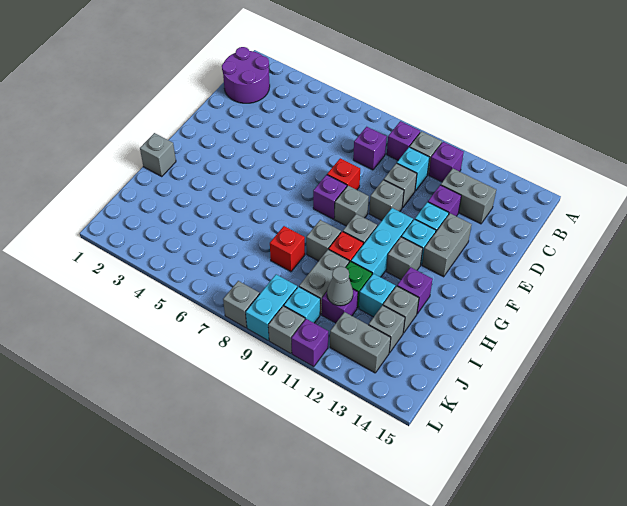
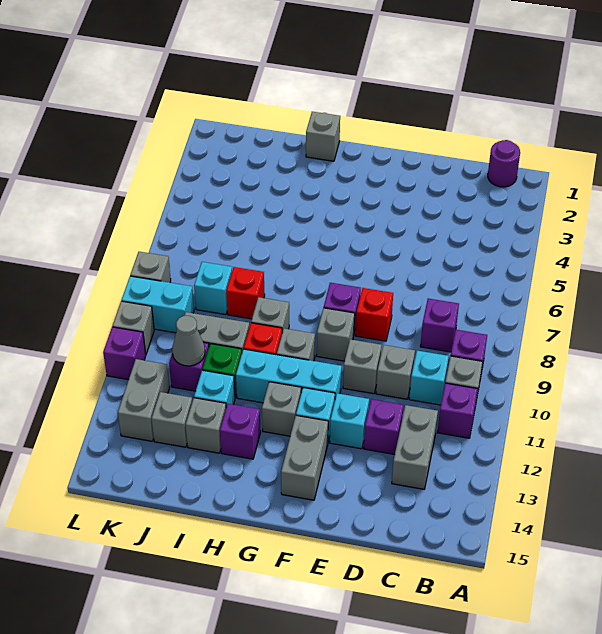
purple 2x2 round brick [222,47,270,103] -> purple 1x1 round brick [488,140,520,187]
grey 1x2 brick [422,213,472,277] -> grey 1x2 brick turned to [281,415,328,500]
cyan 1x1 brick [284,287,320,323] -> cyan 1x1 brick moved to [194,262,232,315]

